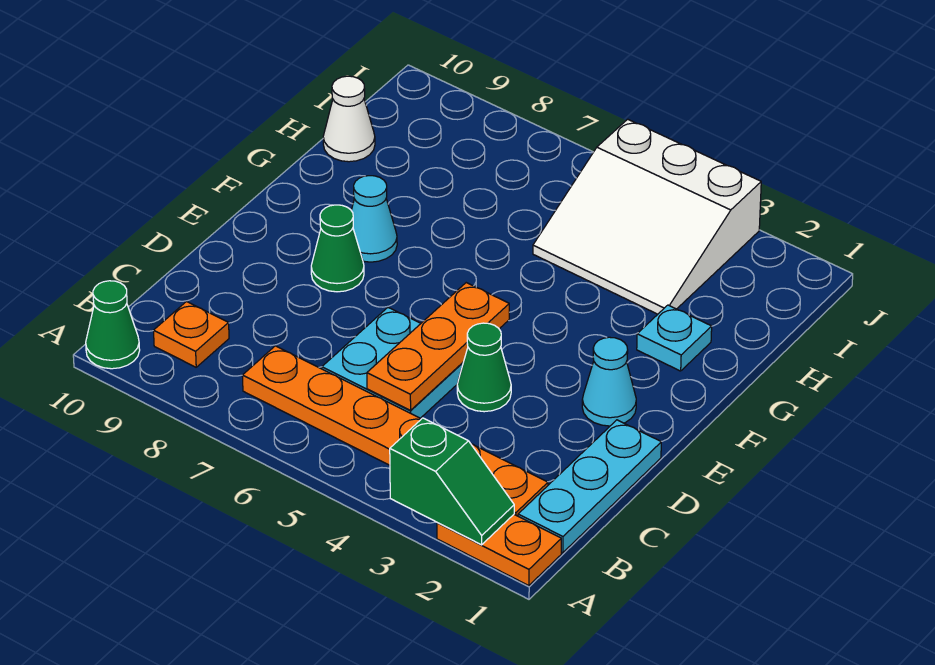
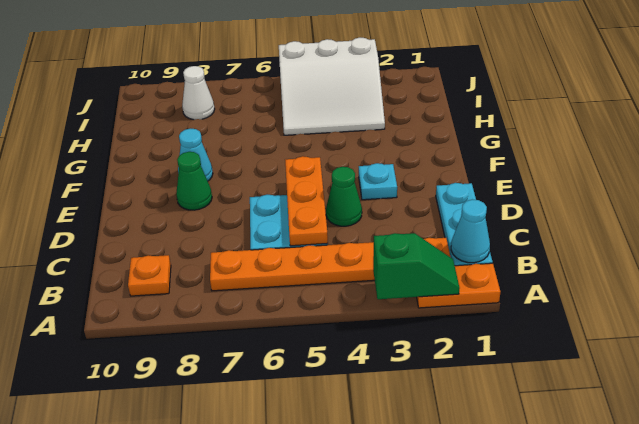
green 1x1 cone [86,281,140,369] -> none
cyan 1x1 cone [582,337,636,426] -> cyan 1x1 cone moved to [451,199,490,263]
cyan 1x1 plate [637,305,712,371] -> cyan 1x1 plate moved to [359,163,397,200]
white 1x1 cone [323,76,375,162] -> white 1x1 cone moved to [182,66,215,120]

